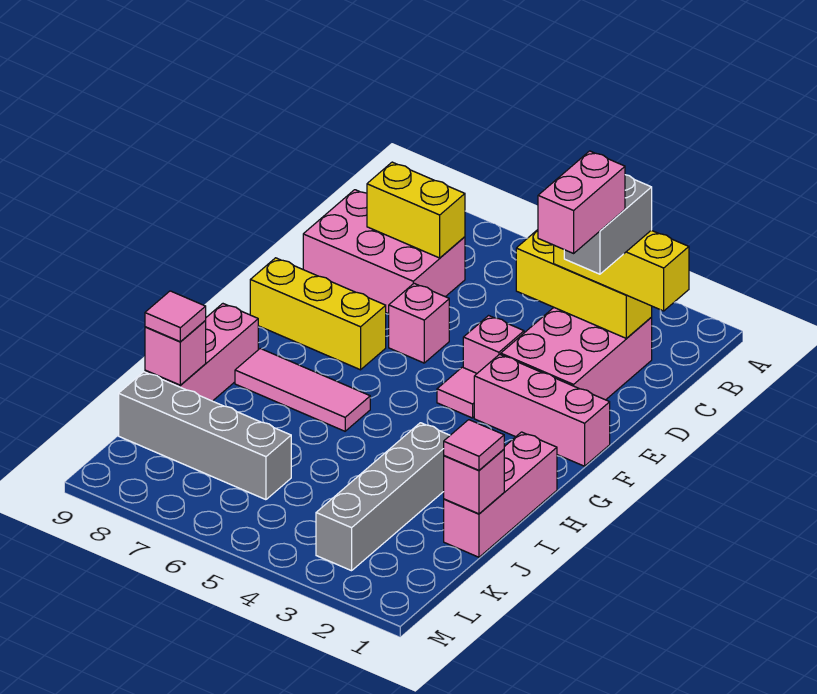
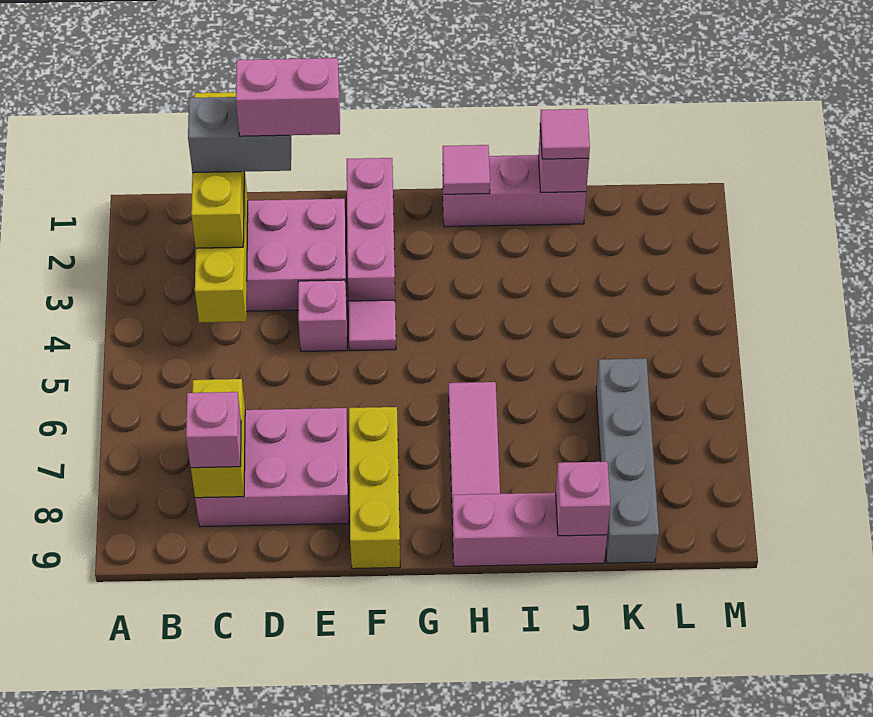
pink 2x3 brick [303,190,465,314] -> pink 2x3 brick turned to [195,408,349,527]
pink 1x1 brick [389,283,449,363] -> pink 1x1 brick moved to [186,392,241,468]
grey 1x4 brick [316,423,450,571] -> none
pink 1x1 tile [145,291,206,342] -> pink 1x1 tile moved to [443,145,490,194]

